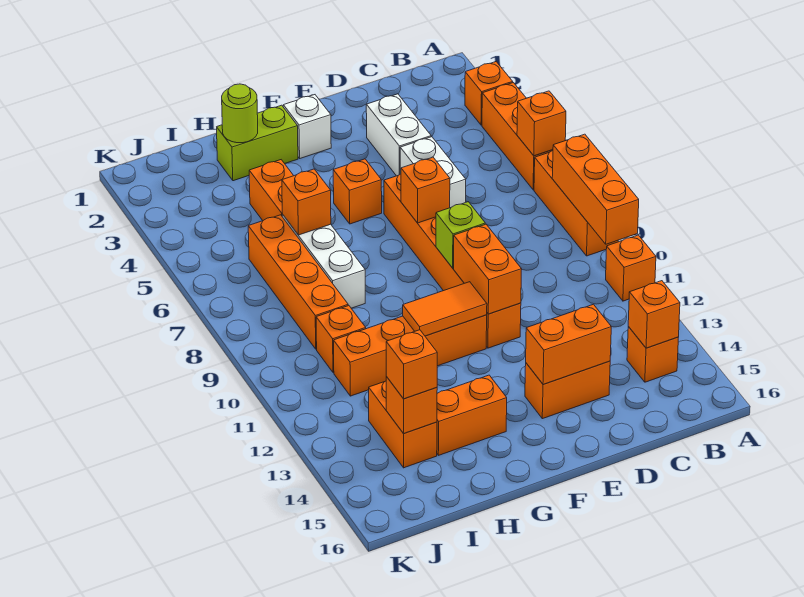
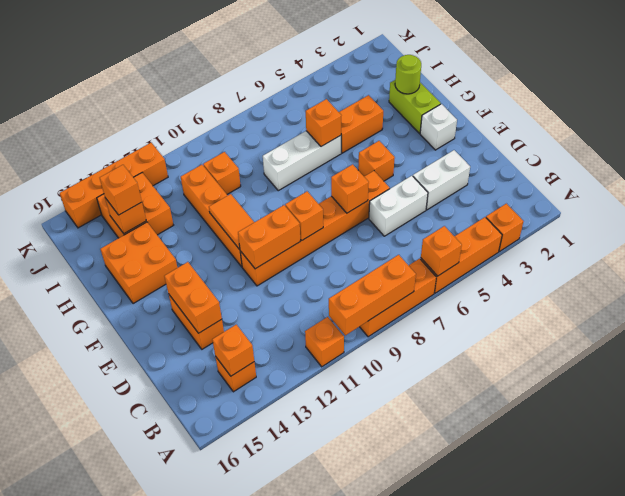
lime 1x1 brick [436,202,485,268] -> orange 1x1 brick [285,191,323,241]
orange 1x2 brick [437,375,507,455] -> orange 2x2 brick [101,222,177,304]
orange 1x4 brick [248,215,348,349] -> orange 1x4 brick moved to [60,143,168,228]
orange 1x2 brick [369,381,437,468] -> orange 2x2 brick [97,173,173,238]

